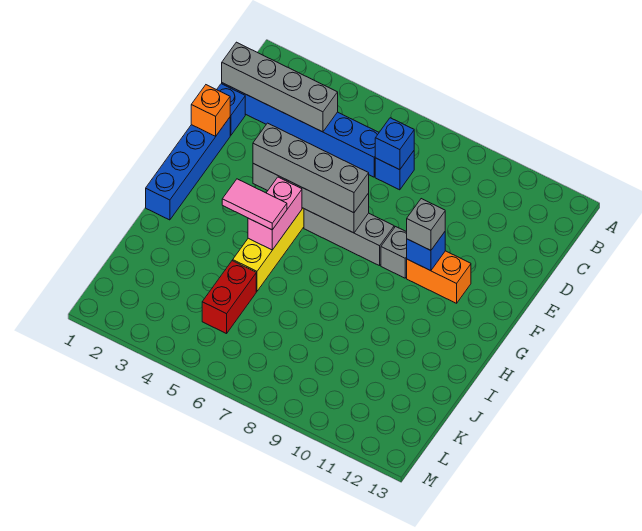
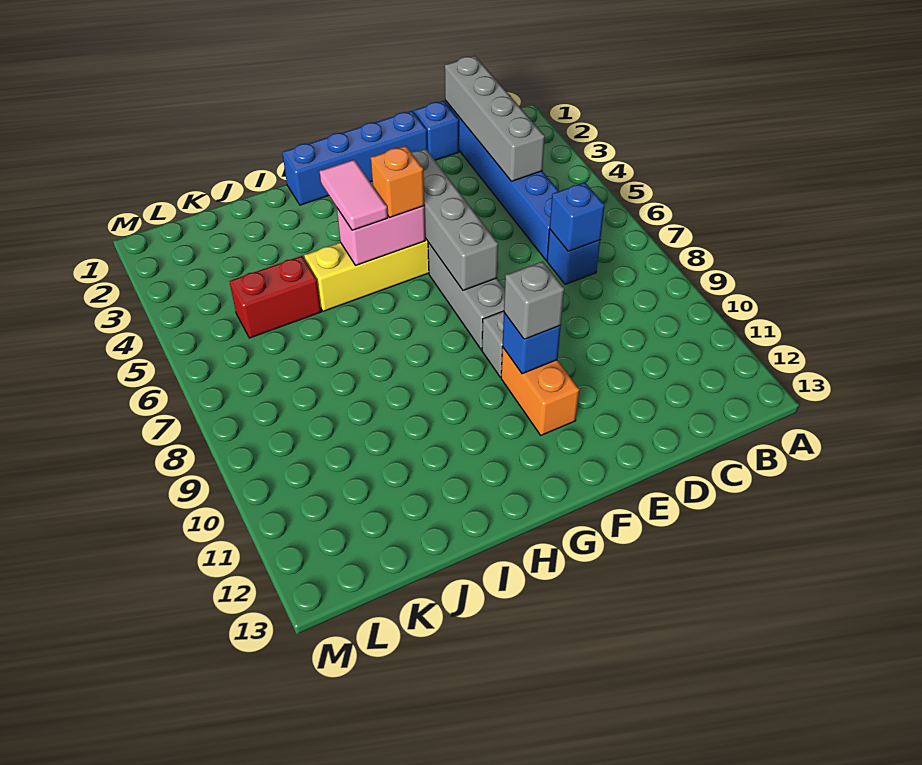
orange 1x1 brick [191,85,230,136] -> orange 1x1 brick moved to [371,146,424,217]
grey 1x4 brick [253,123,369,213] -> none

